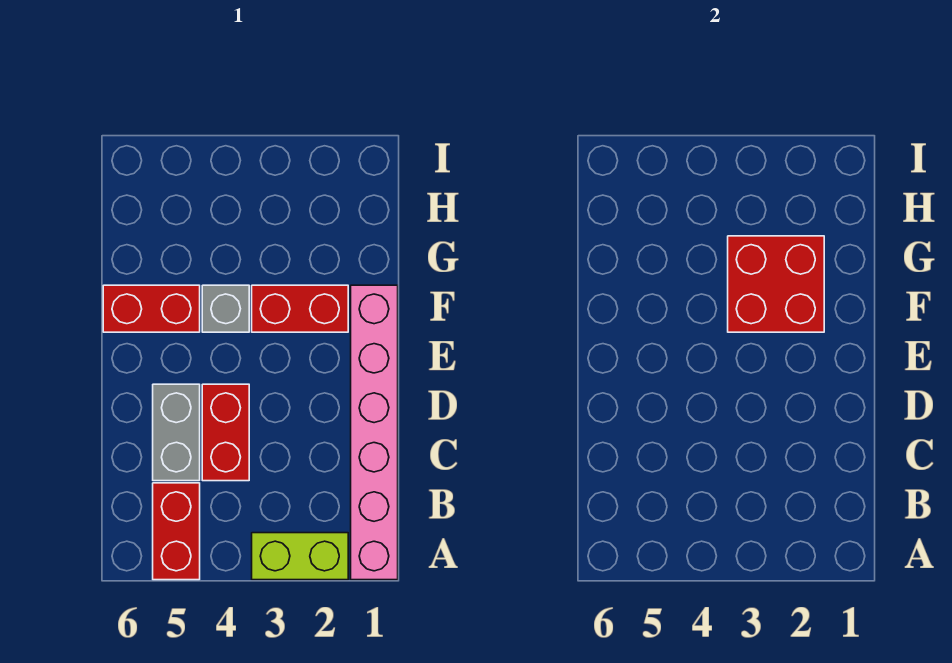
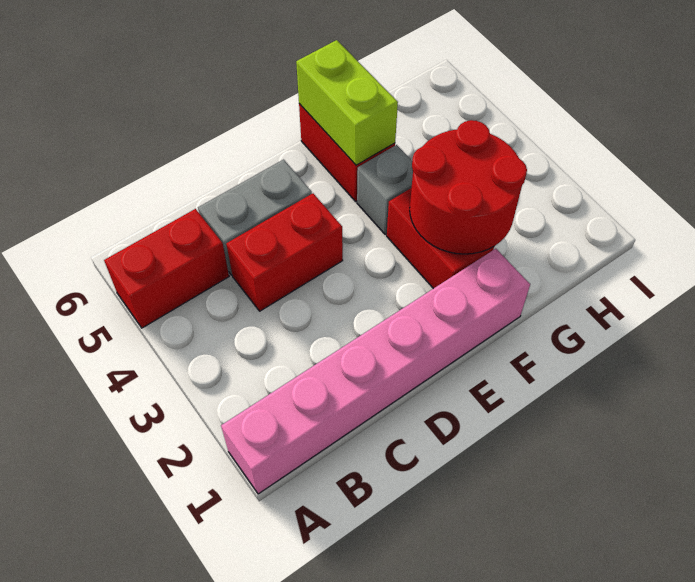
lime 1x2 brick [252,533,348,580] -> lime 1x2 brick moved to [296,40,398,165]
red 2x2 brick [728,236,824,332] -> red 2x2 round brick [410,120,527,254]

